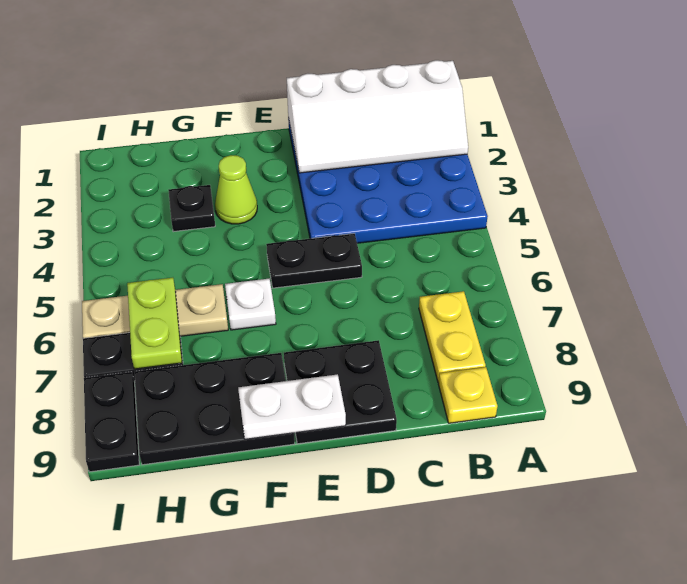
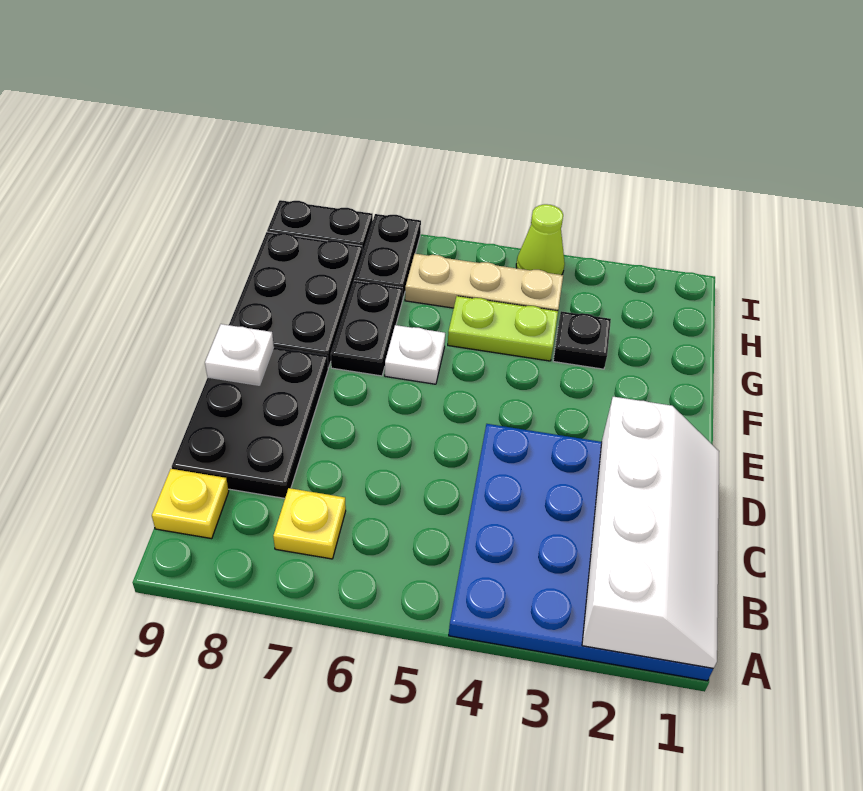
white 2x4 slope [287,60,468,173] -> white 2x4 slope turned to [582,397,719,668]
yellow 1x2 plate [419,291,486,382] -> yellow 1x1 plate [273,488,346,559]
black 1x2 plate [266,233,362,288] -> black 1x2 plate moved to [331,281,403,376]
black 2x2 plate [284,340,397,444] -> black 2x3 plate [172,347,328,498]
white 1x2 plate [238,374,346,439] -> white 1x1 plate [205,324,274,385]
lime 1x1 cone [215,155,257,224] -> lime 1x1 cone moved to [516,204,565,275]
tan 1x3 plate [82,284,228,338] -> tan 1x3 plate turned to [405,254,563,311]
lime 1x2 plate [127,278,182,369] -> lime 1x2 plate moved to [448,296,558,361]

